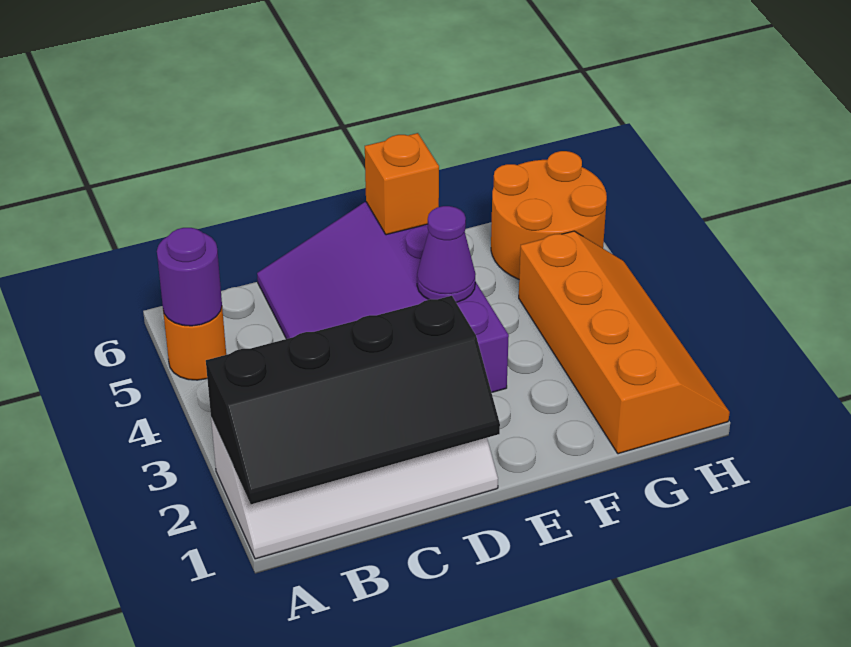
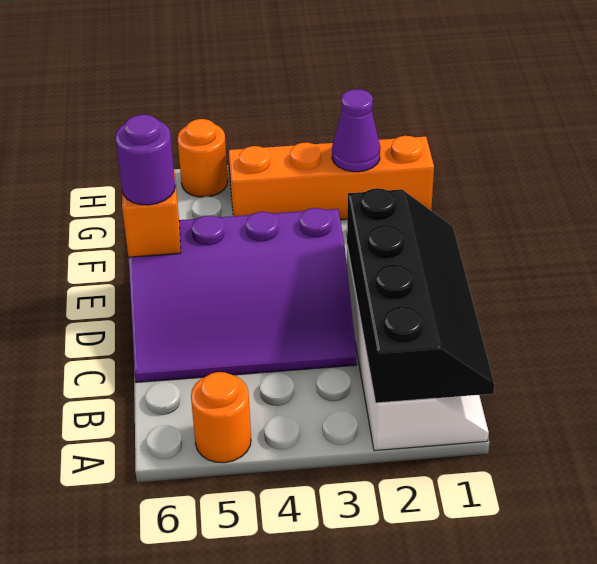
purple 1x1 round brick [157,228,222,326] -> purple 1x1 round brick moved to [115,115,175,205]
purple 1x1 cone [417,206,475,302] -> purple 1x1 cone moved to [332,89,380,172]
orange 2x2 round brick [491,151,607,279] -> orange 1x1 round brick [178,119,228,197]

